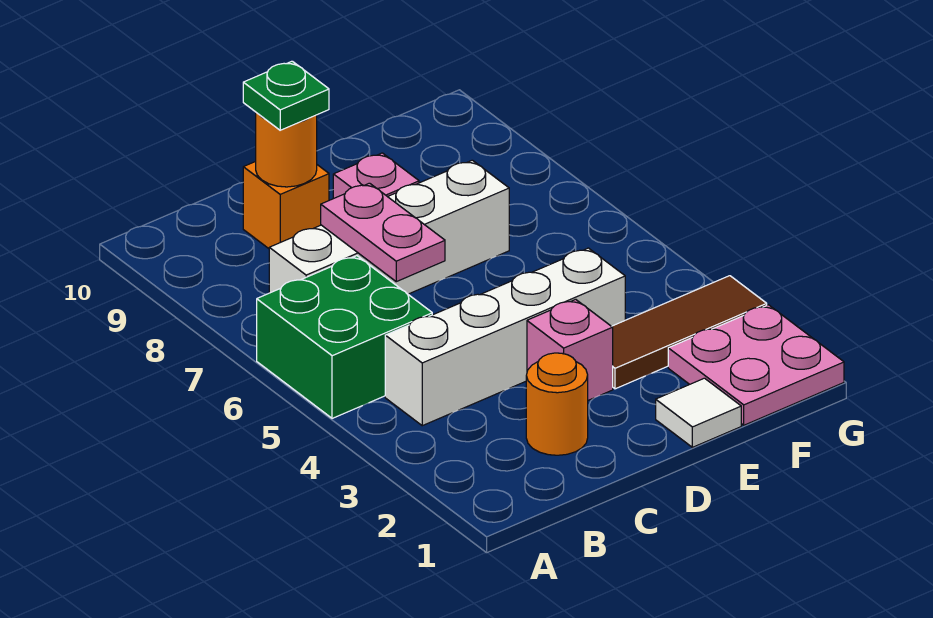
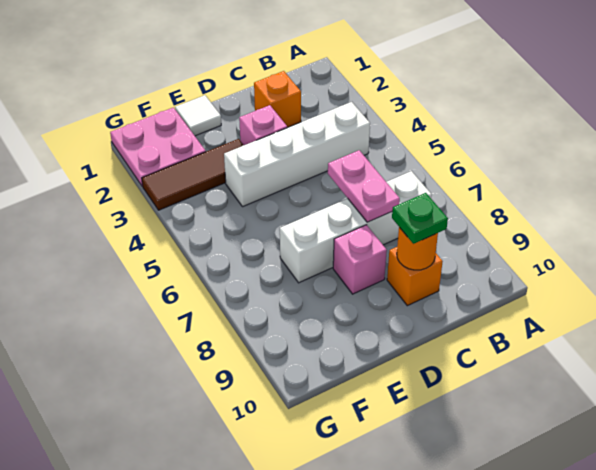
green 2x2 brick [257,256,432,418] -> none
orange 1x1 round brick [526,353,588,455] -> orange 1x1 brick [254,71,301,128]

